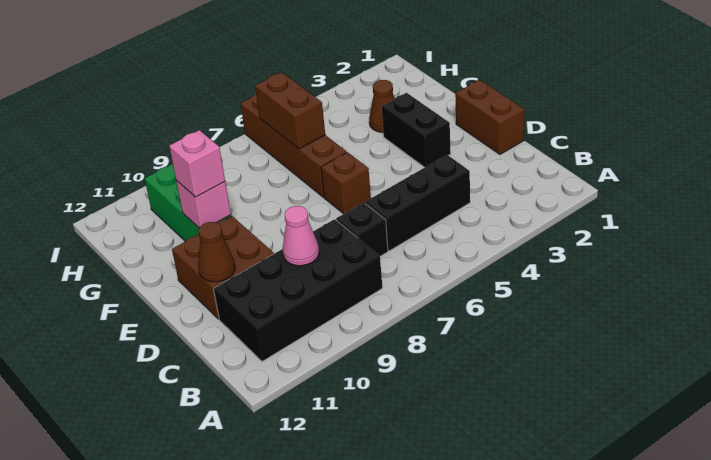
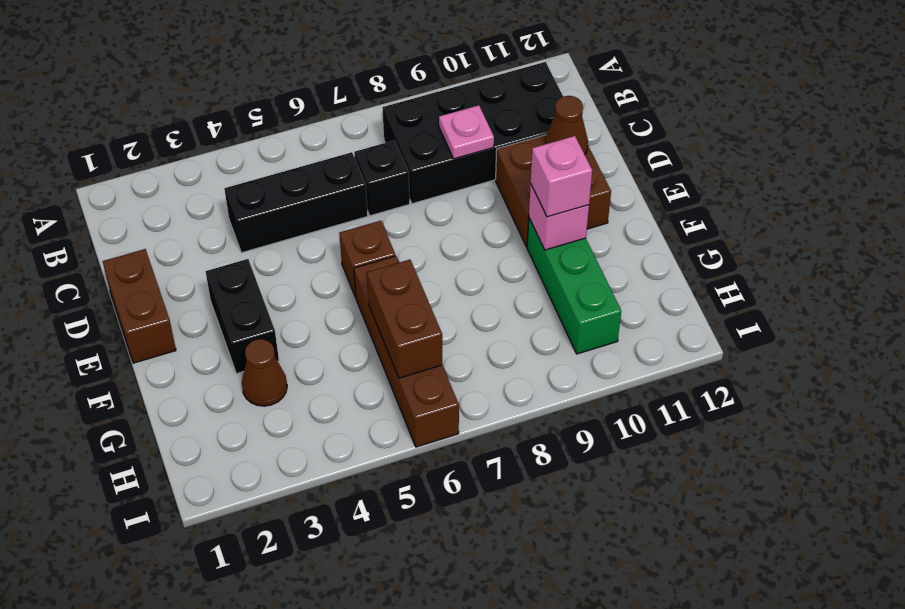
pink 1x1 cone [283,206,319,266] -> pink 1x1 plate [439,105,494,159]

